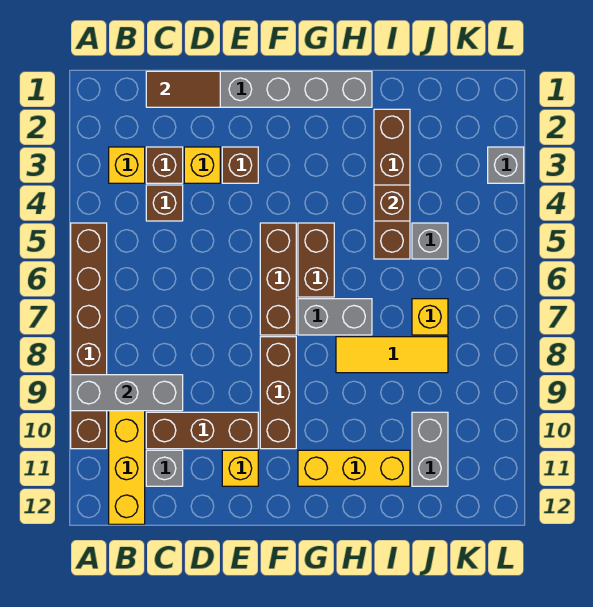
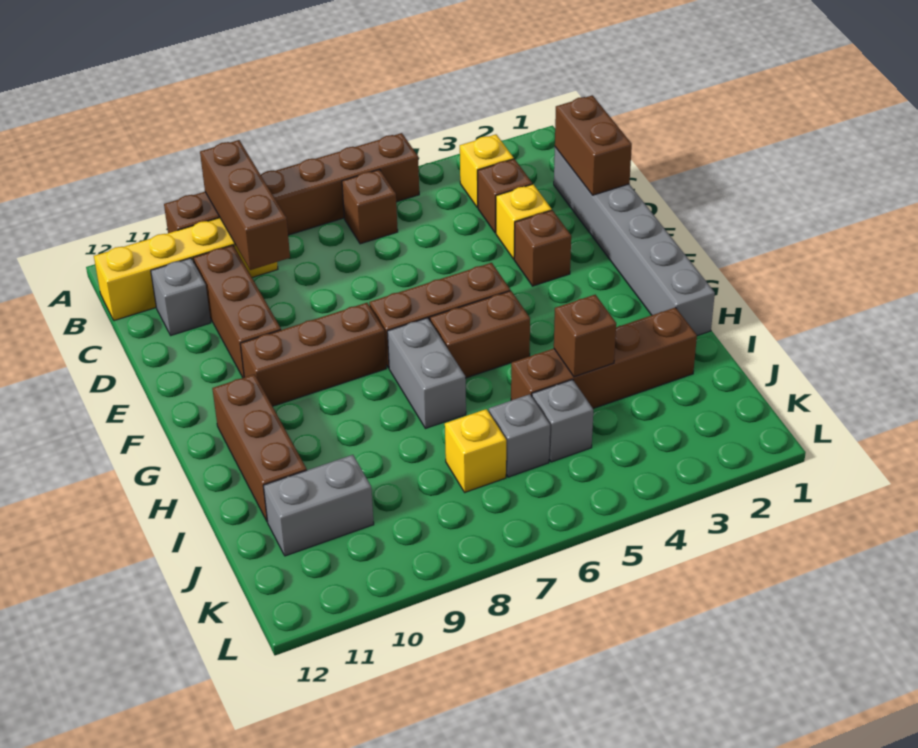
grey 1x3 brick [71,375,183,411] -> brown 1x3 brick [200,140,290,270]
brown 1x2 tile [146,71,220,107] -> brown 1x2 brick [555,95,632,195]
brown 1x1 brick [146,185,183,221] -> brown 1x1 brick moved to [342,170,398,244]
yellow 1x1 brick [222,450,258,486] -> none
yellow 1x3 brick [298,450,410,486] -> brown 1x3 brick [212,374,307,522]
yellow 1x3 tile [336,337,448,373] -> none
grey 1x1 brick [488,147,524,183] -> grey 1x1 brick moved to [489,394,550,477]

